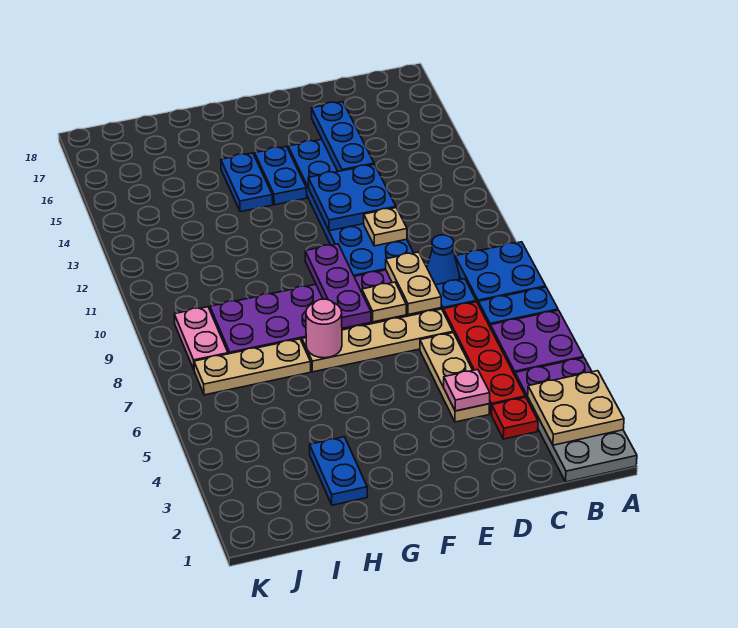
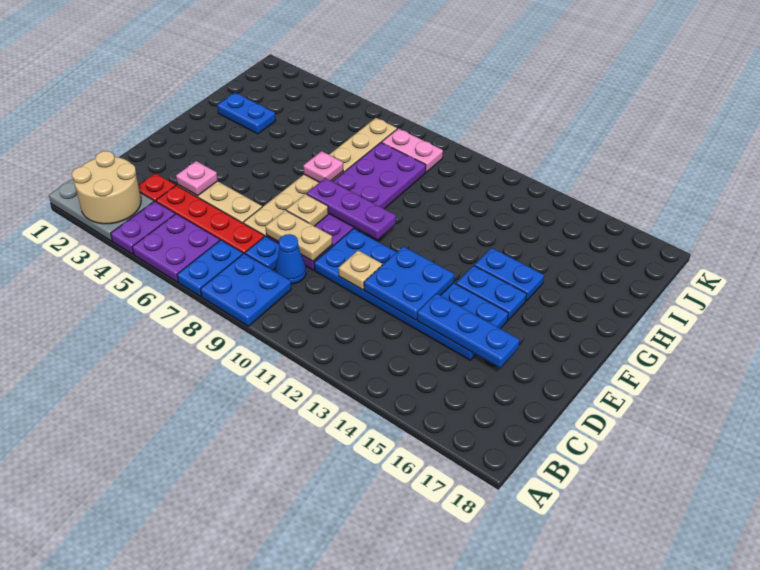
tan 2x2 plate [528,371,624,445] -> tan 2x2 round brick [72,151,141,224]
pink 1x1 round brick [306,299,342,358] -> pink 1x1 plate [303,151,343,182]

